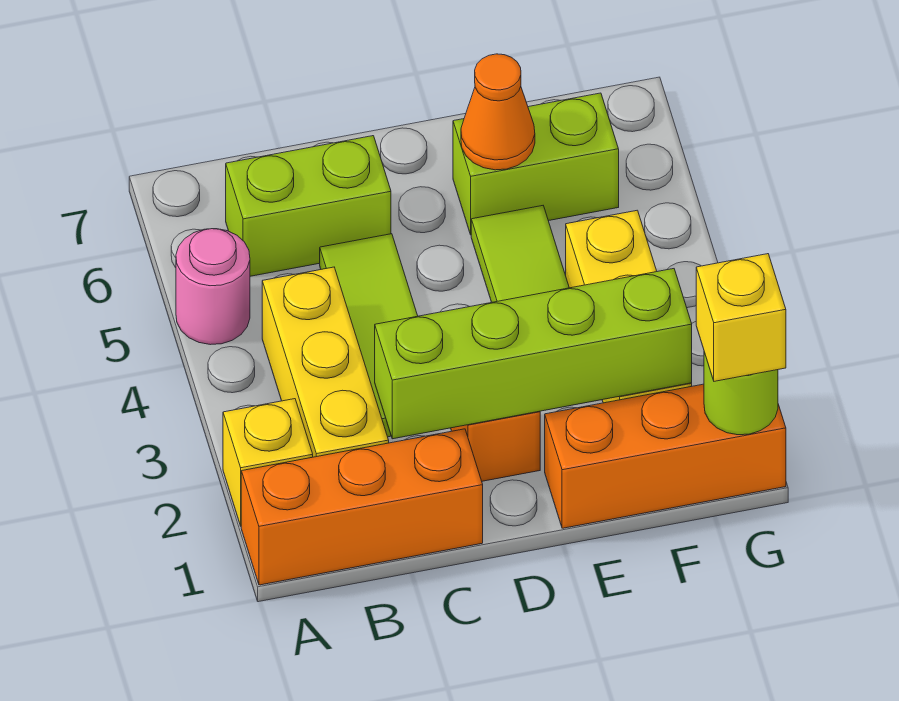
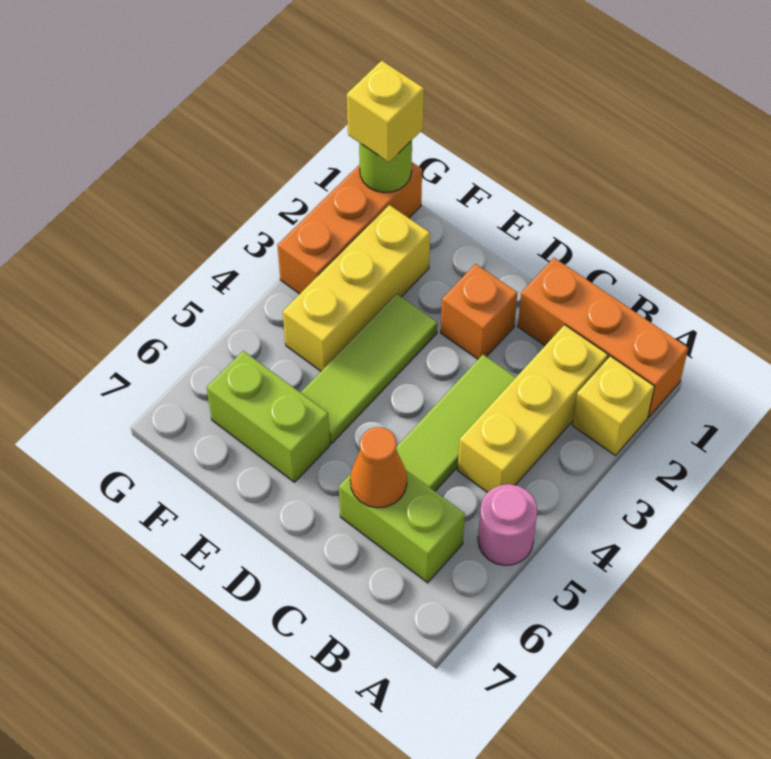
lime 1x4 brick [375,269,692,439] -> none
orange 1x3 brick [545,384,786,528] -> orange 1x3 brick turned to [277,162,422,294]
orange 1x1 cone [461,54,535,170] -> orange 1x1 cone moved to [350,427,407,508]

